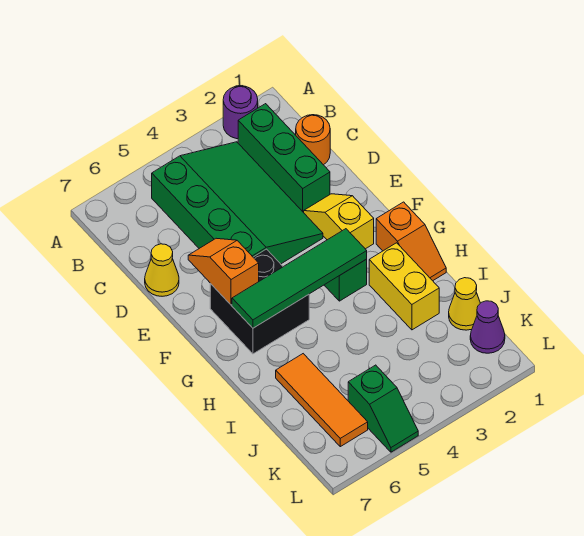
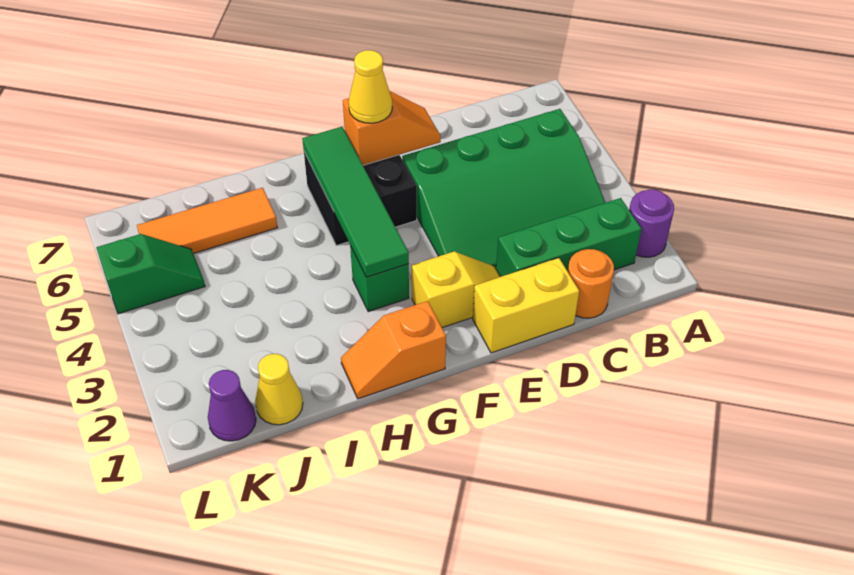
yellow 1x1 cone [145,244,179,296] -> yellow 1x1 cone moved to [349,50,392,123]
yellow 1x2 brick [369,243,439,330] -> yellow 1x2 brick moved to [473,258,579,353]
green 1x2 slope [348,365,418,452] -> green 1x2 slope turned to [96,234,205,314]

